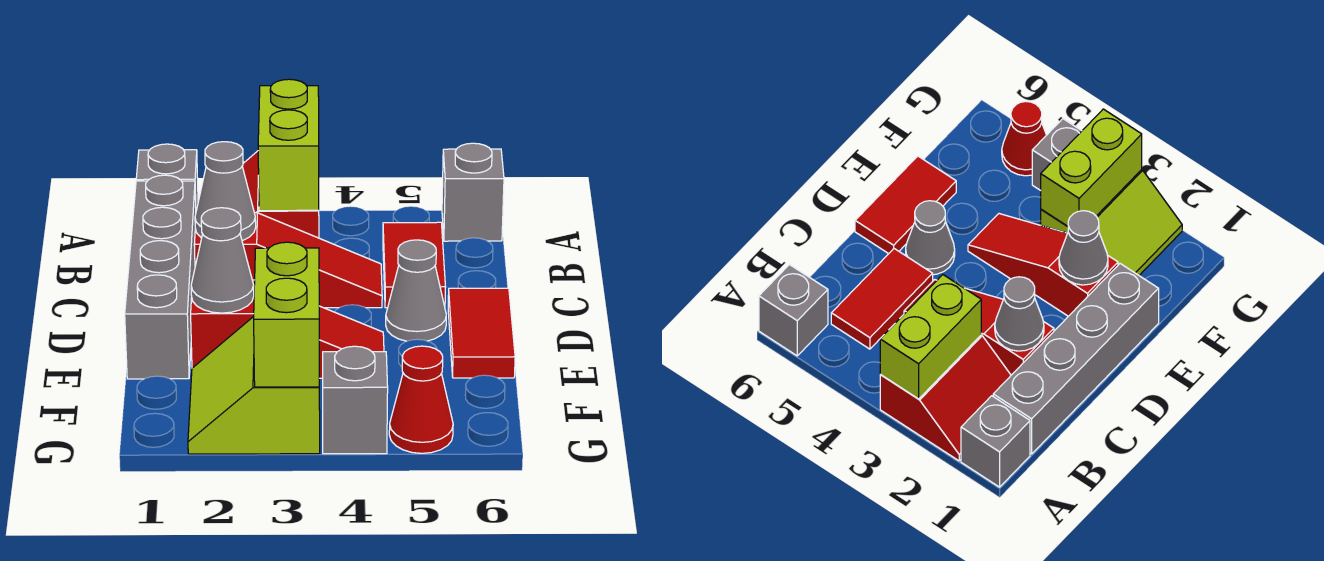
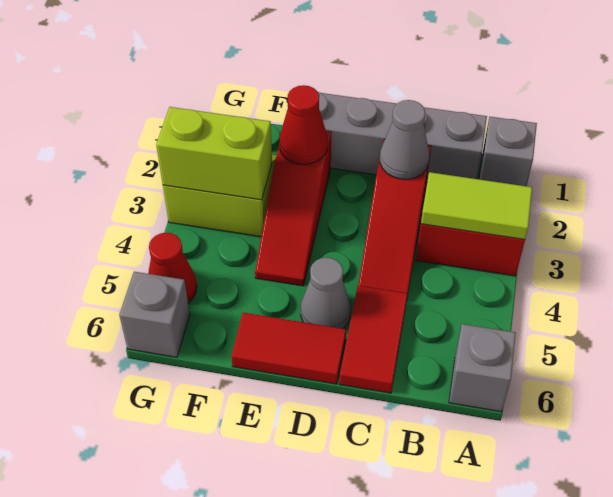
lime 1x2 brick [258,79,319,211] -> lime 1x2 tile [421,172,532,240]
red 1x2 tile [383,222,446,308] -> red 1x2 tile turned to [340,285,408,393]
grey 1x1 cone [191,208,254,313] -> red 1x1 cone [279,85,328,164]
grey 1x1 brick [323,346,388,454] -> grey 1x1 brick moved to [119,272,190,357]

